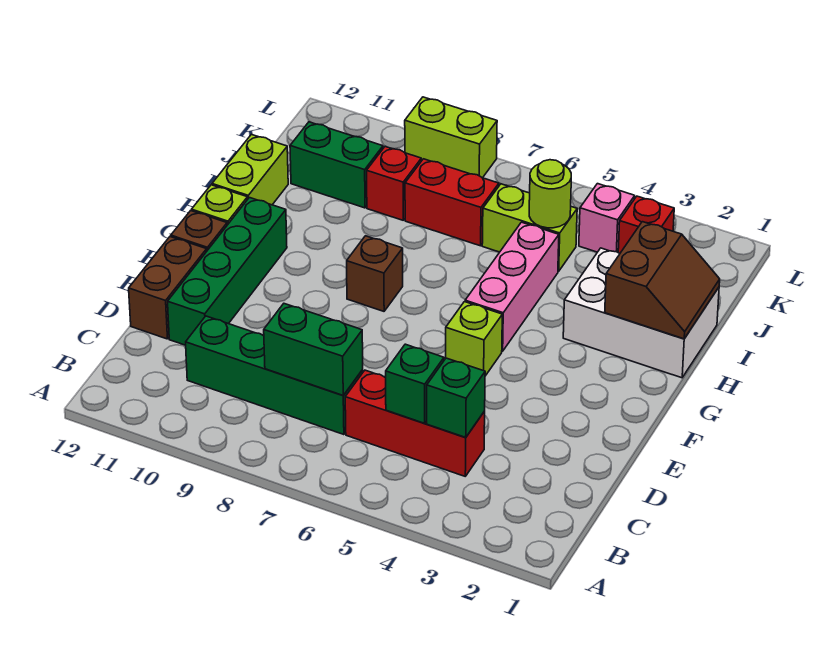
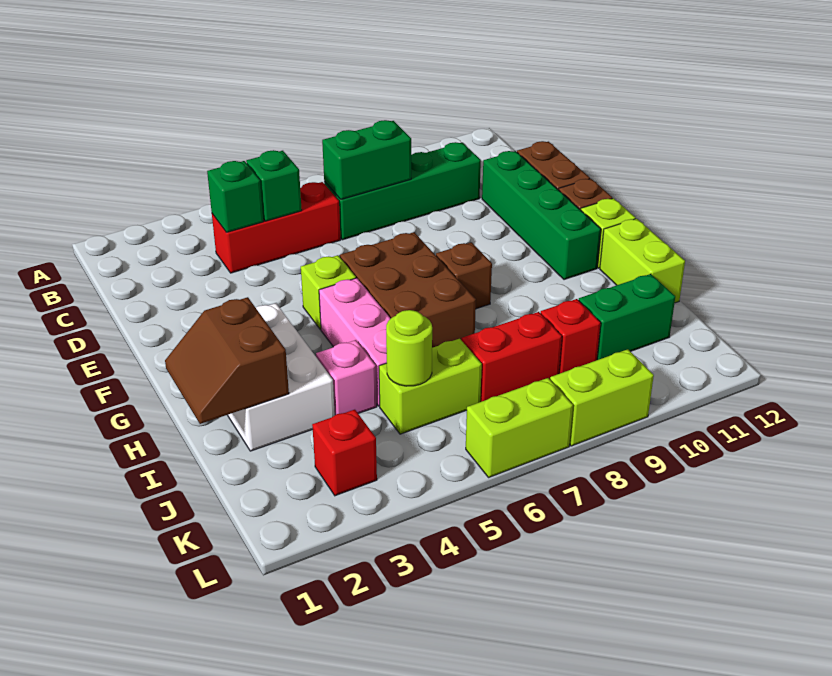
none -> brown 2x3 brick [340,232,476,348]
white 2x3 brick [563,248,719,378] -> white 2x3 brick turned to [228,303,335,451]
pink 1x1 brick [579,184,635,252] -> pink 1x1 brick moved to [316,340,377,415]
none -> lime 1x2 brick [466,378,573,478]

